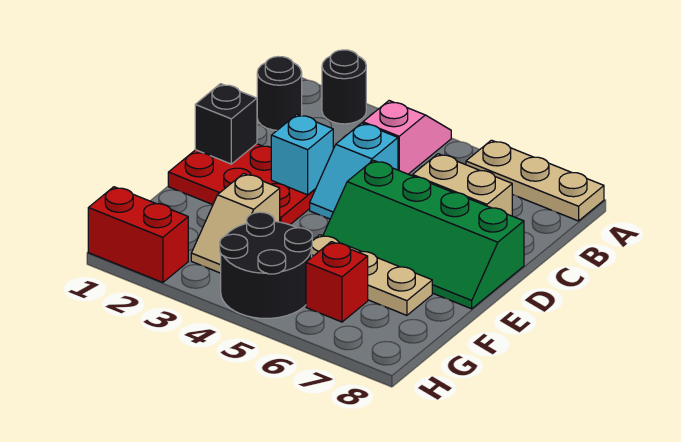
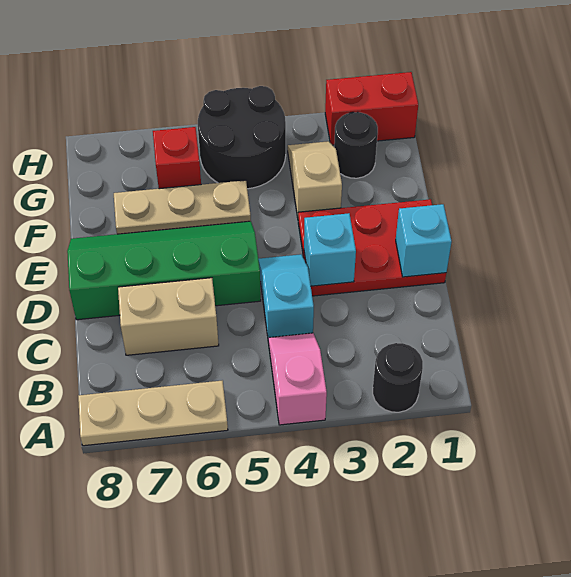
pink 1x2 slope [363,101,451,174] -> pink 1x2 slope turned to [268,333,327,425]
black 1x1 round brick [257,57,302,130] -> black 1x1 round brick moved to [334,112,378,178]
black 1x1 brick [195,84,257,164] -> cyan 1x1 brick [396,204,452,277]

